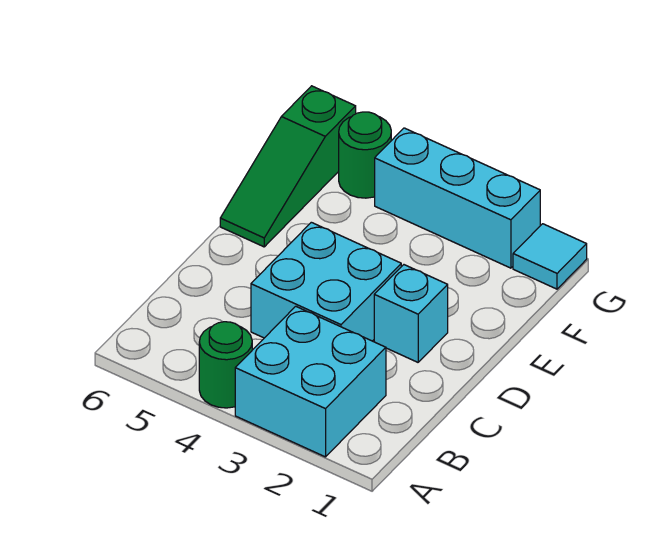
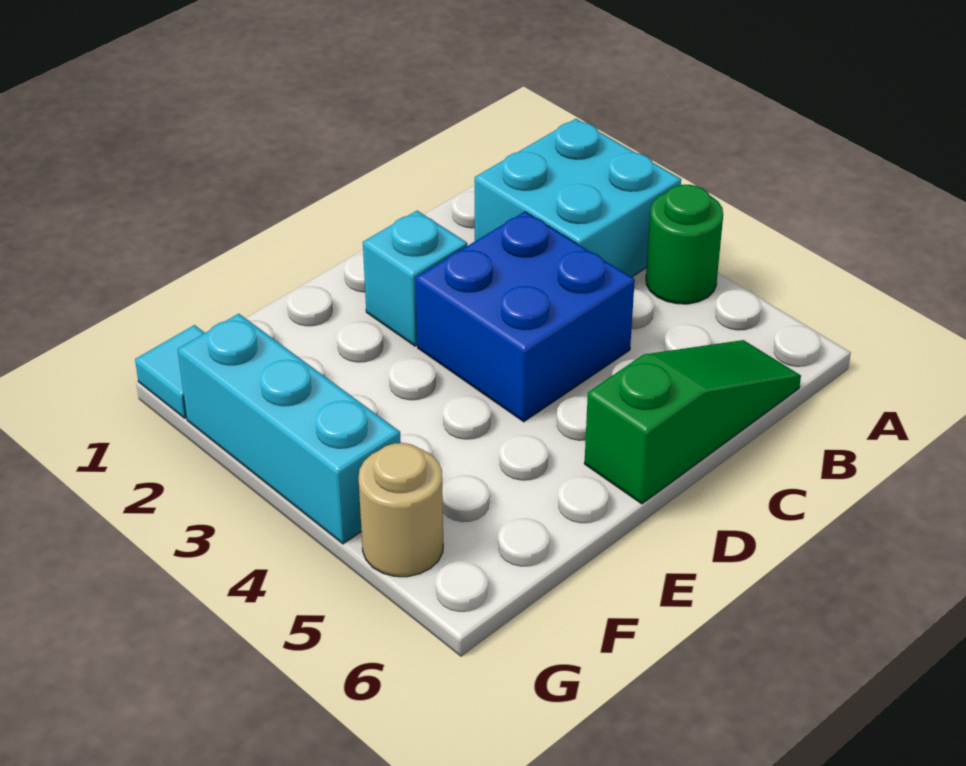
cyan 2x2 brick [251,222,401,341] -> blue 2x2 brick [416,212,635,422]
green 1x3 slope [220,86,356,247] -> green 1x3 slope moved to [584,340,801,504]
green 1x1 round brick [339,112,391,198] -> tan 1x1 round brick [359,443,443,577]

